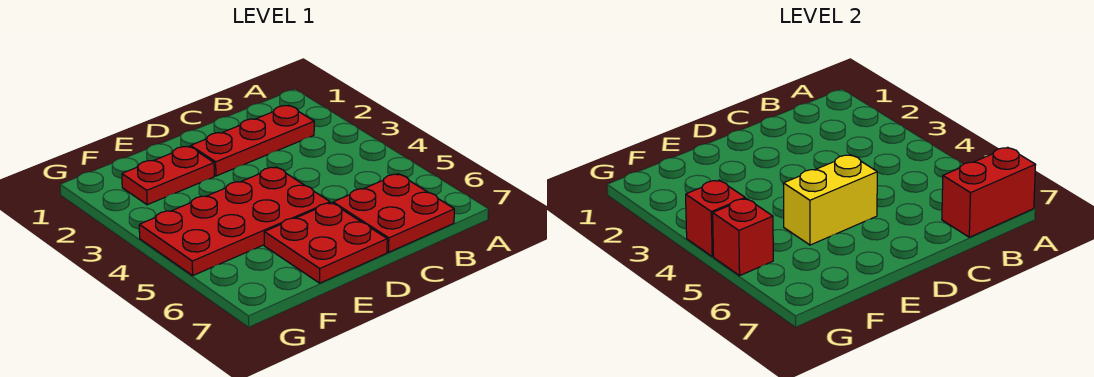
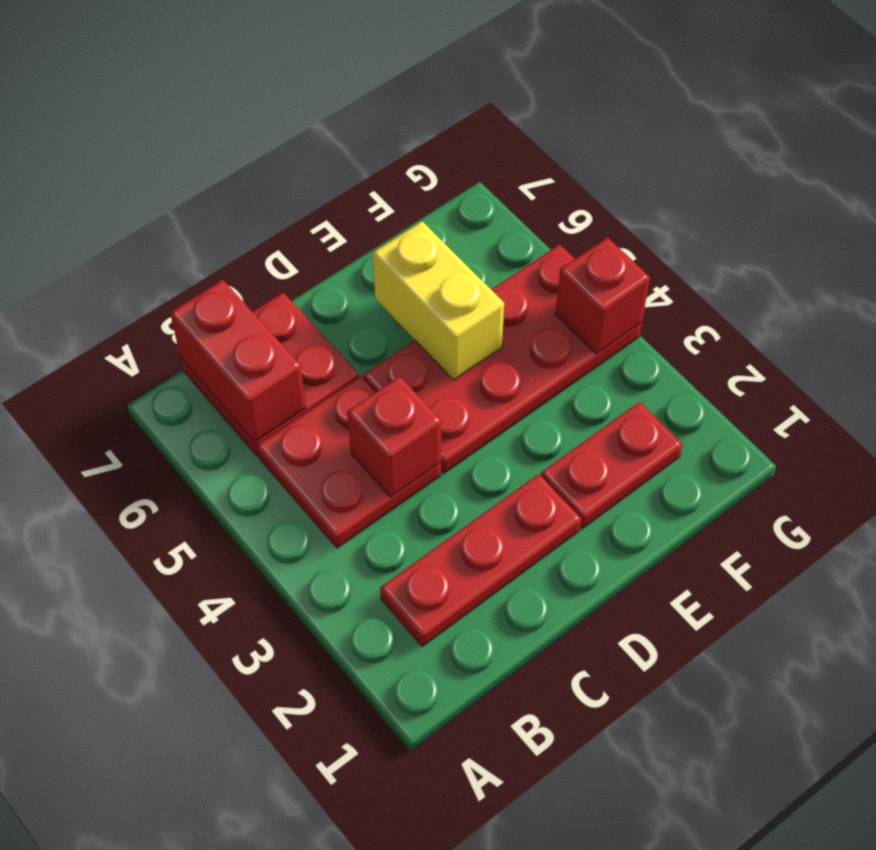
red 1x2 brick [942,147,1036,237] -> red 1x2 brick turned to [170,280,306,442]
yellow 1x2 brick [783,155,877,245] -> yellow 1x2 brick turned to [373,222,504,380]
red 2x2 plate [264,203,387,283] -> red 2x2 plate moved to [257,376,441,548]
red 1x1 brick [713,199,773,276] -> red 1x1 brick moved to [347,376,441,497]

